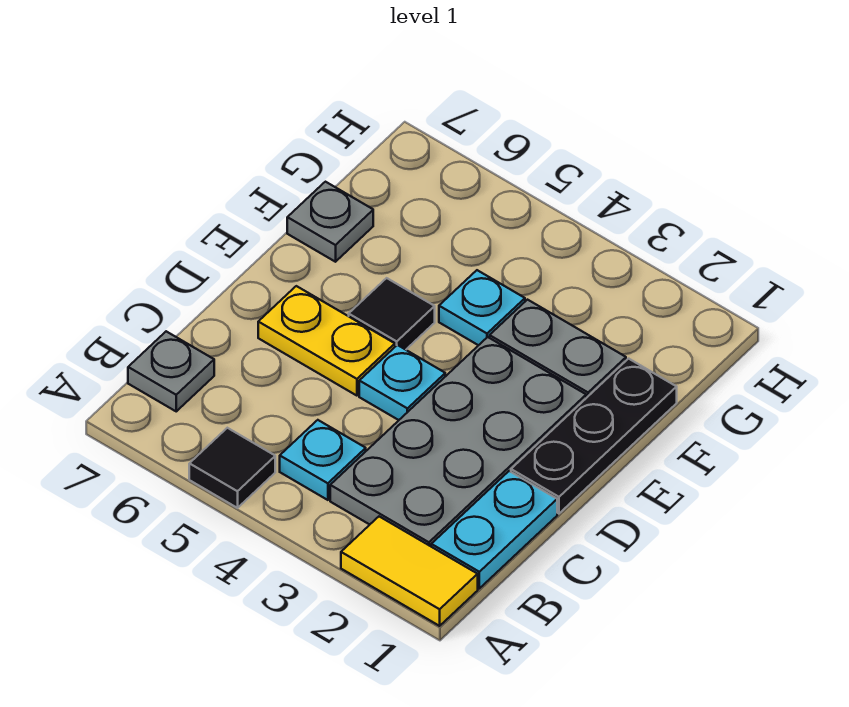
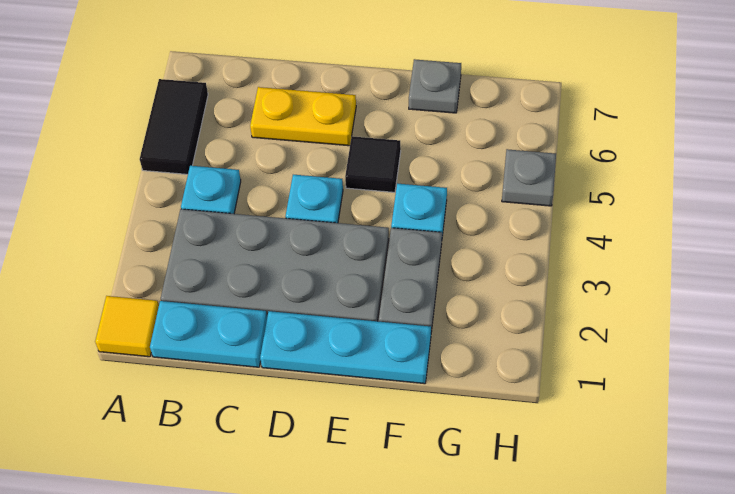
yellow 1x2 tile [341,517,478,626] -> yellow 1x1 tile [95,296,159,357]
black 1x1 tile [189,428,275,508] -> black 1x2 tile [140,79,208,174]
grey 1x1 plate [128,331,214,411] -> grey 1x1 plate moved to [502,149,556,206]
black 1x3 plate [511,359,677,513] -> cyan 1x3 plate [260,311,431,384]
yellow 1x2 plate [258,286,395,396] -> yellow 1x2 plate turned to [250,87,356,146]

